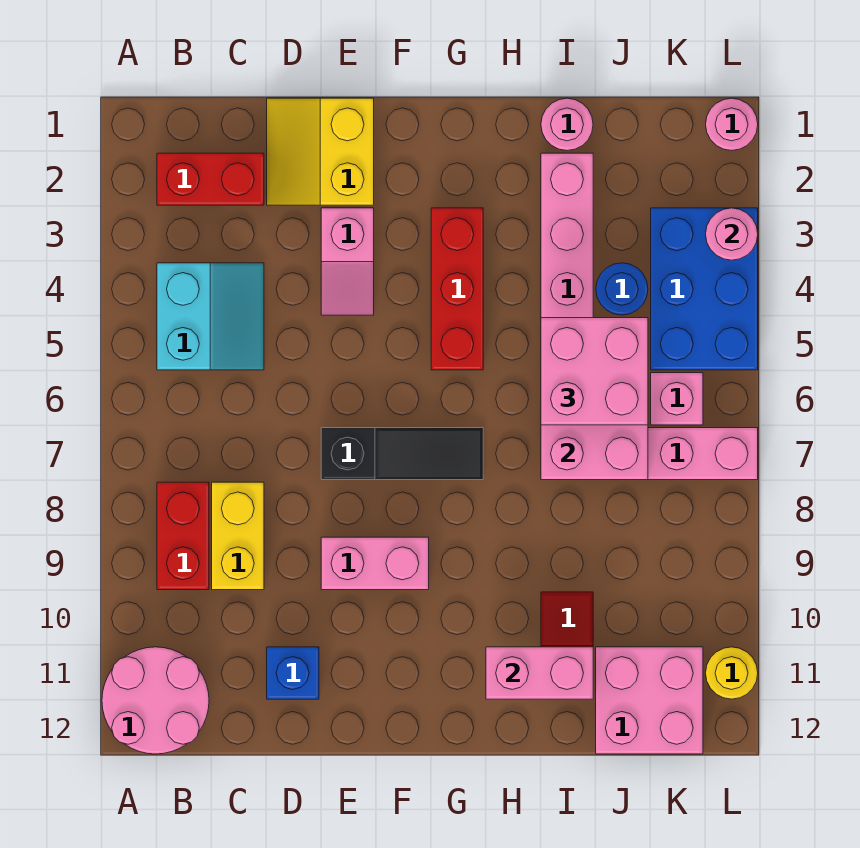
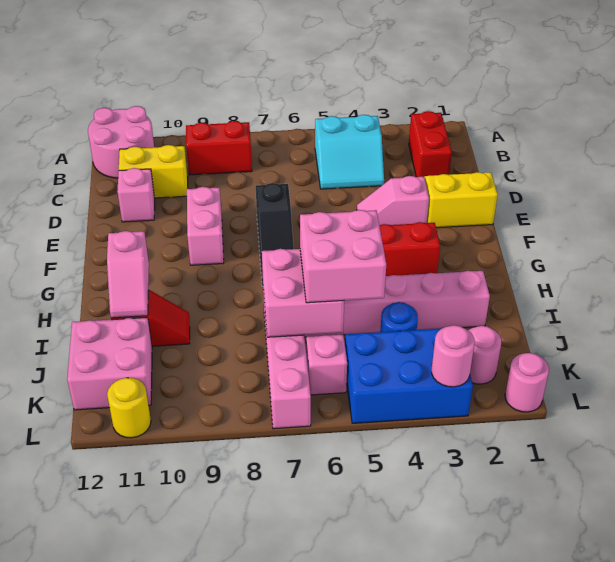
yellow 1x2 brick [212,482,264,590] -> yellow 1x2 brick moved to [119,145,188,198]
blue 1x1 brick [267,647,319,699] -> pink 1x1 brick [117,168,155,222]
pink 1x2 brick [486,647,593,699] -> pink 1x2 slope [107,231,149,318]
pink 1x1 round brick [541,98,593,151] -> pink 1x1 round brick moved to [468,326,501,384]

